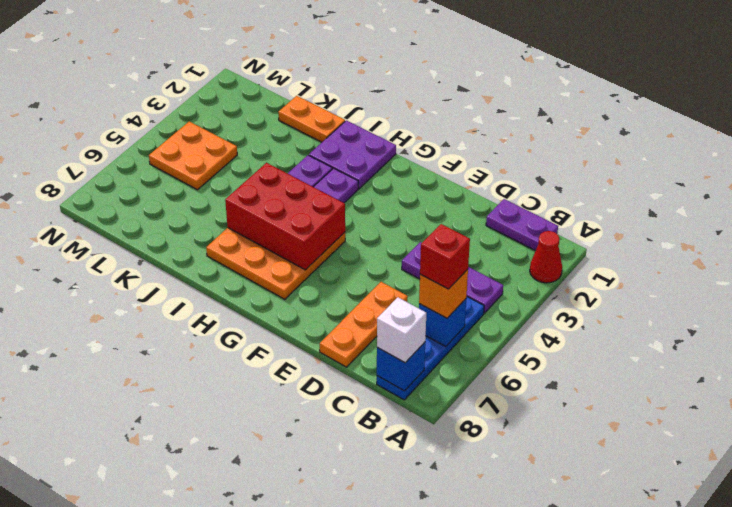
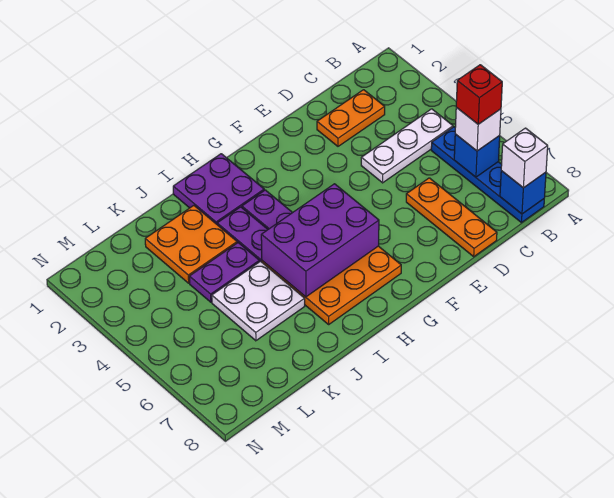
red 1x1 cone [530,231,562,283] -> none
purple 1x2 plate [486,199,558,251] -> purple 1x2 plate moved to [189,243,259,302]
purple 1x3 plate [402,242,503,313] -> white 1x3 plate [361,109,453,183]
orange 1x1 brick [419,269,468,318] -> white 1x1 brick [455,108,501,151]
red 2x3 brick [225,163,345,270] -> purple 2x3 brick [261,184,379,297]
orange 1x2 plate [278,96,345,142] -> orange 1x2 plate moved to [317,90,385,146]
none -> white 2x2 plate [212,261,305,341]
orange 2x2 plate [149,121,237,190] -> orange 2x2 plate moved to [145,206,237,283]

